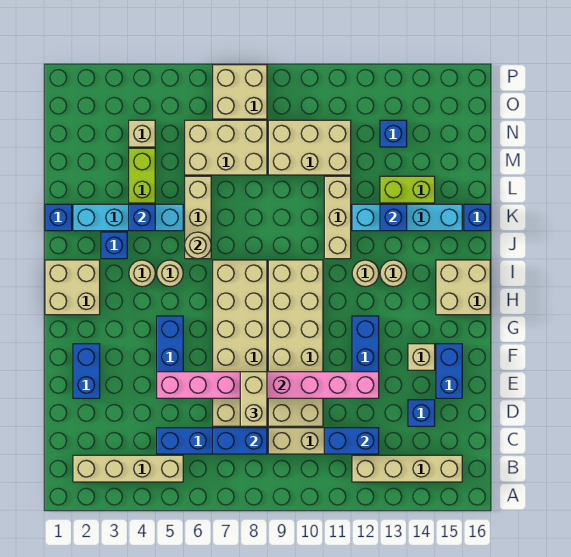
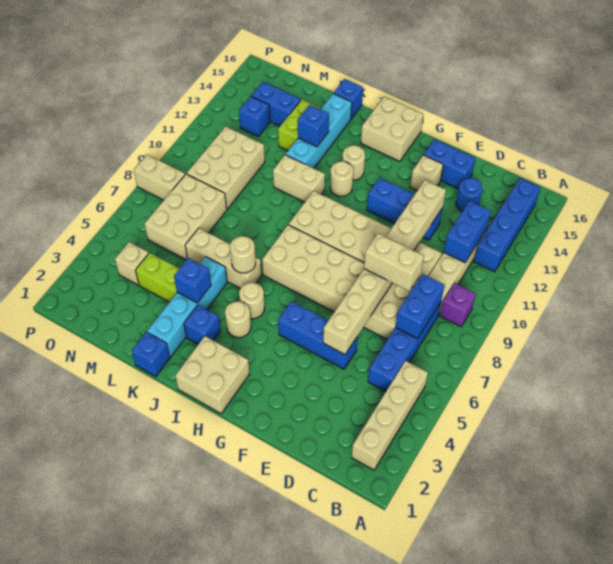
none -> purple 1x1 brick [440,283,476,327]
tan 1x4 brick [352,455,462,482] -> blue 1x4 brick [474,178,540,272]
blue 1x1 brick [408,400,435,426] -> blue 1x1 round brick [456,178,482,212]
blue 1x2 brick [73,344,100,398] -> blue 1x2 brick moved to [252,82,301,126]
pink 1x8 brick [157,372,379,398] -> tan 1x8 brick [323,180,446,355]
tan 1x3 brick [324,176,351,259] -> tan 1x2 brick [273,155,325,202]
tan 2x2 brick [213,65,267,119] -> tan 1x2 brick [134,155,185,200]

